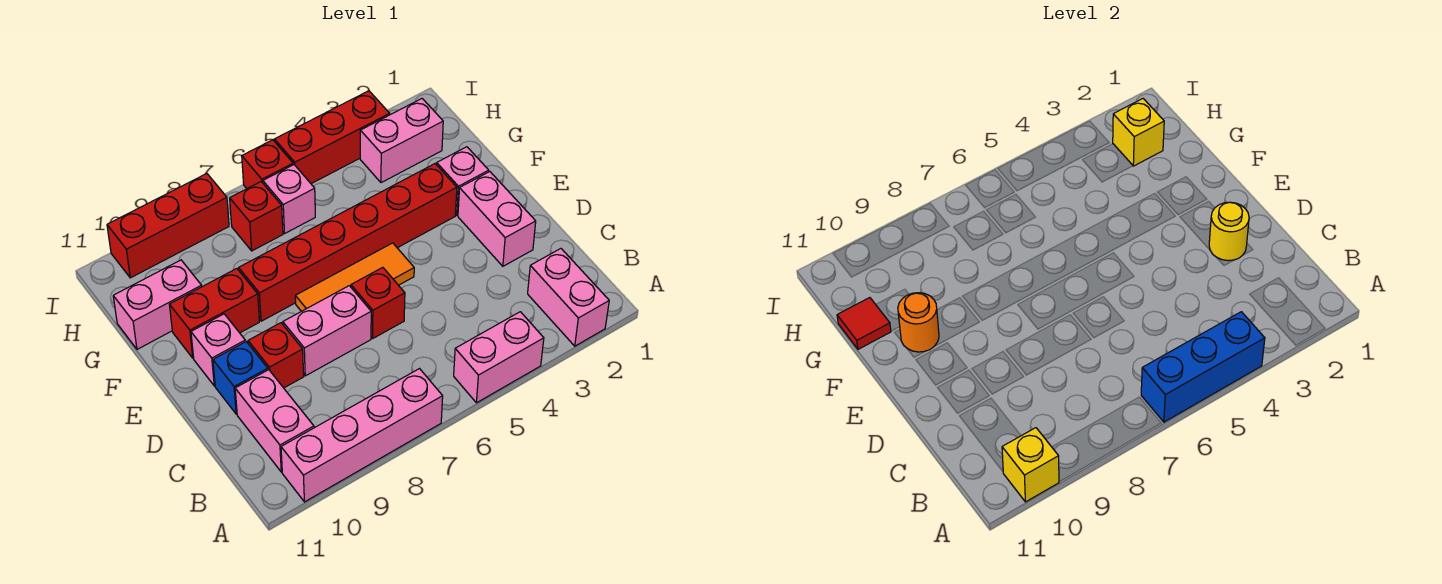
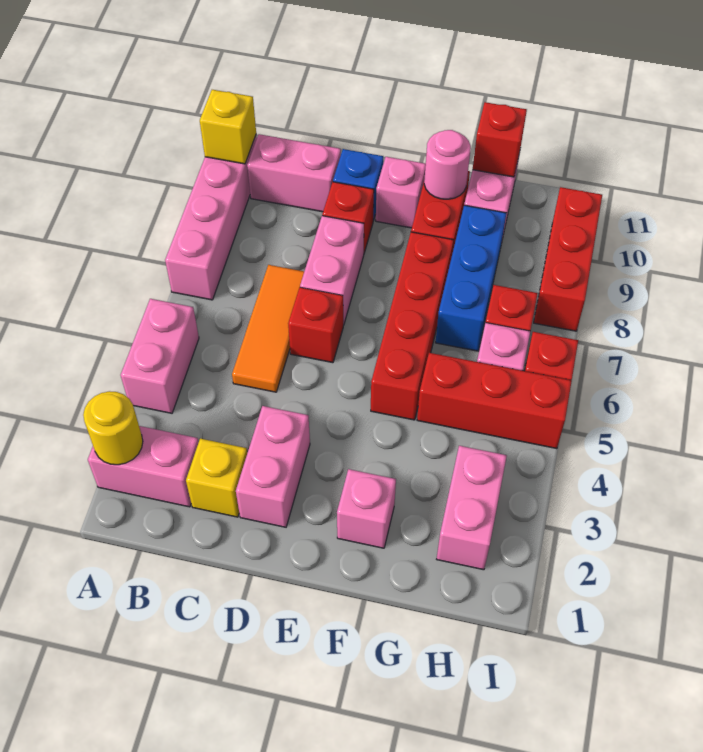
blue 1x3 brick [1141,312,1265,422] -> blue 1x3 brick moved to [435,205,506,351]
pink 1x2 brick [458,172,536,266] -> pink 1x2 brick turned to [236,406,310,527]
yellow 1x1 round brick [1209,202,1249,261] -> yellow 1x1 round brick moved to [83,391,143,465]
orange 1x3 tile [295,243,414,311] -> orange 1x3 tile moved to [232,265,304,392]
red 1x6 brick [239,164,457,321] -> red 1x4 brick [371,232,453,420]
orange 1x1 round brick [898,293,939,352] -> pink 1x1 round brick [424,130,471,199]
red 1x1 tile [837,298,891,349] -> red 1x1 brick [473,102,527,177]
yellow 1x1 brick [1113,99,1164,166] -> yellow 1x1 brick moved to [186,439,247,517]
red 1x3 brick [275,91,390,184] -> red 1x3 brick turned to [417,353,572,449]

